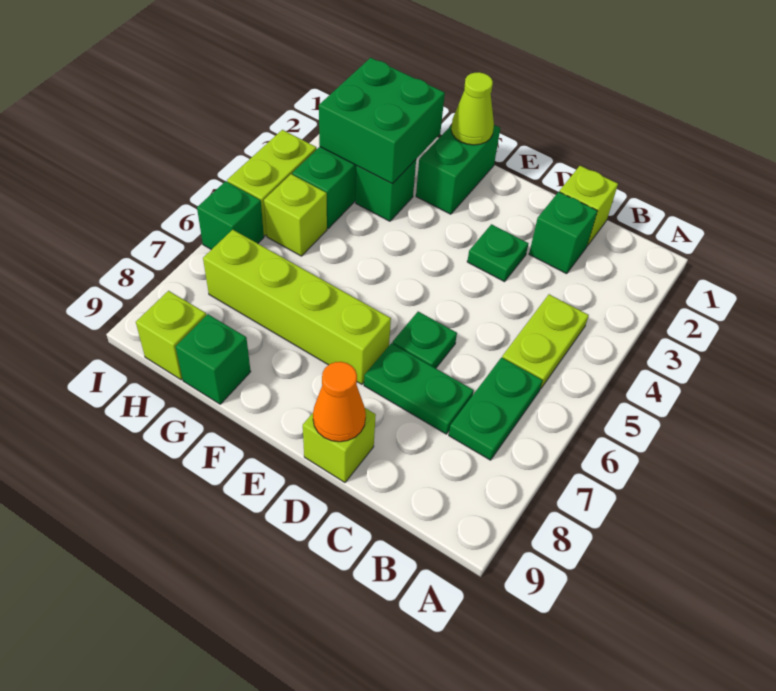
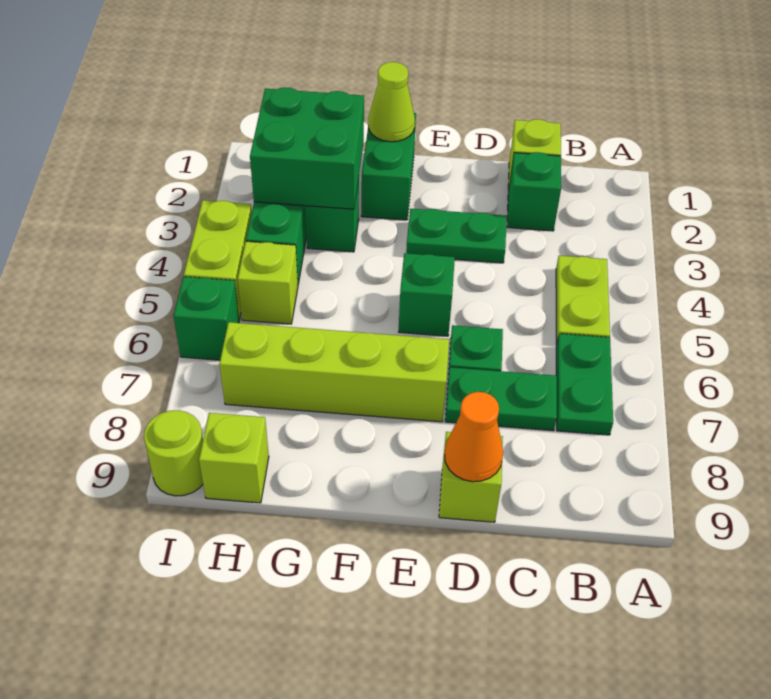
green 1x1 plate [467,224,529,282] -> green 1x2 plate [406,209,506,263]
green 1x1 brick [176,314,251,404] -> green 1x1 brick moved to [399,253,455,336]
none -> lime 1x1 round brick [144,410,203,496]

